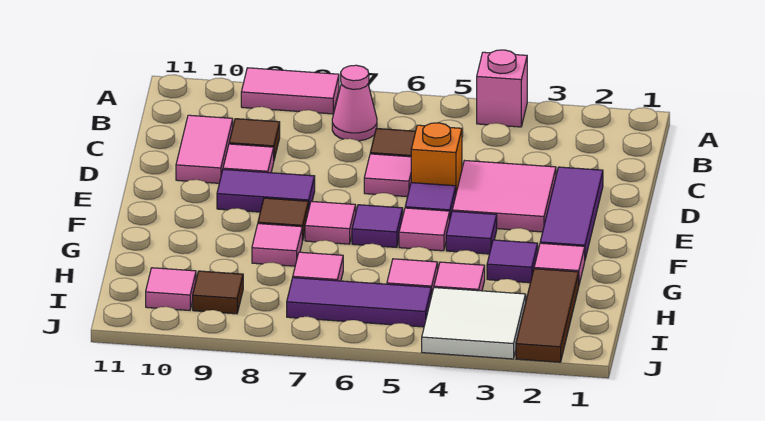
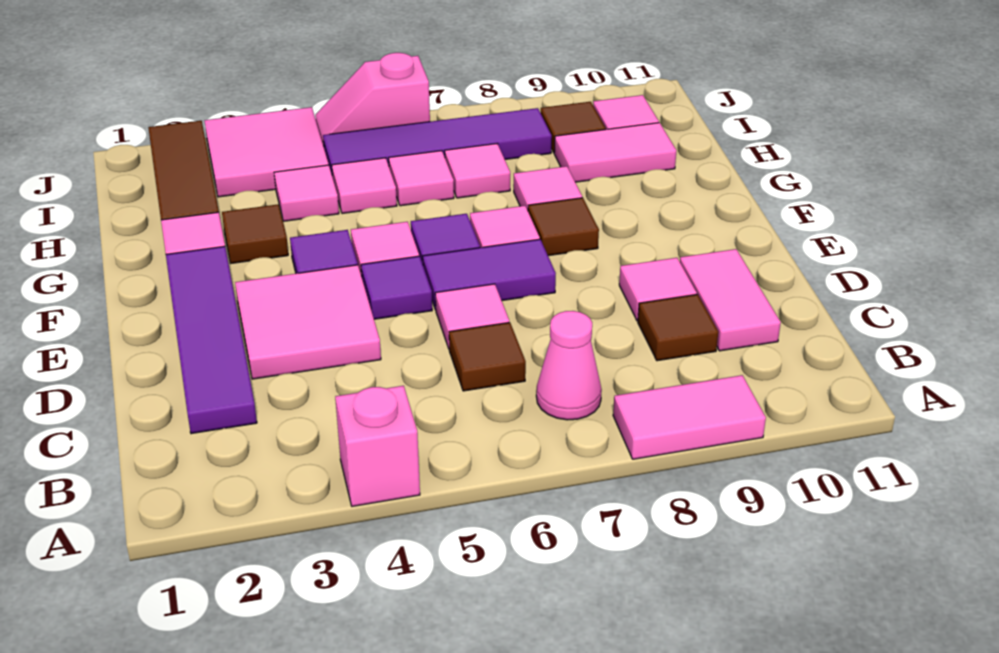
purple 1x3 tile [540,167,603,259] -> purple 1x4 tile [166,246,257,434]
orange 1x1 brick [411,123,462,192] -> none
purple 1x2 tile [217,169,315,212] -> purple 1x2 tile moved to [423,239,556,310]
purple 1x1 tile [487,240,538,283] -> brown 1x1 tile [222,204,288,263]
none -> pink 1x1 tile [389,151,454,206]
none -> pink 1x2 tile [554,123,676,182]
white 2x2 tile [422,288,526,359] -> pink 2x2 tile [205,107,329,197]
purple 1x3 tile [287,278,431,327] -> purple 1x4 tile [323,108,552,177]
none -> pink 1x2 slope [315,53,430,146]

